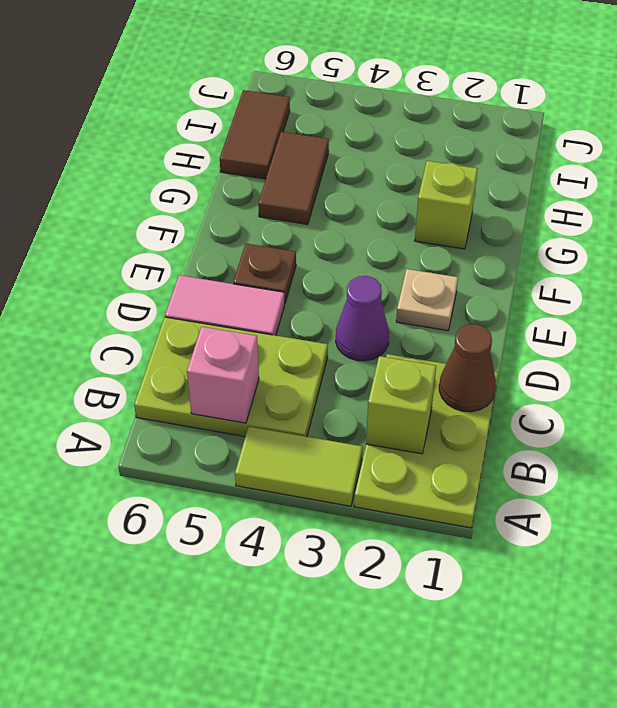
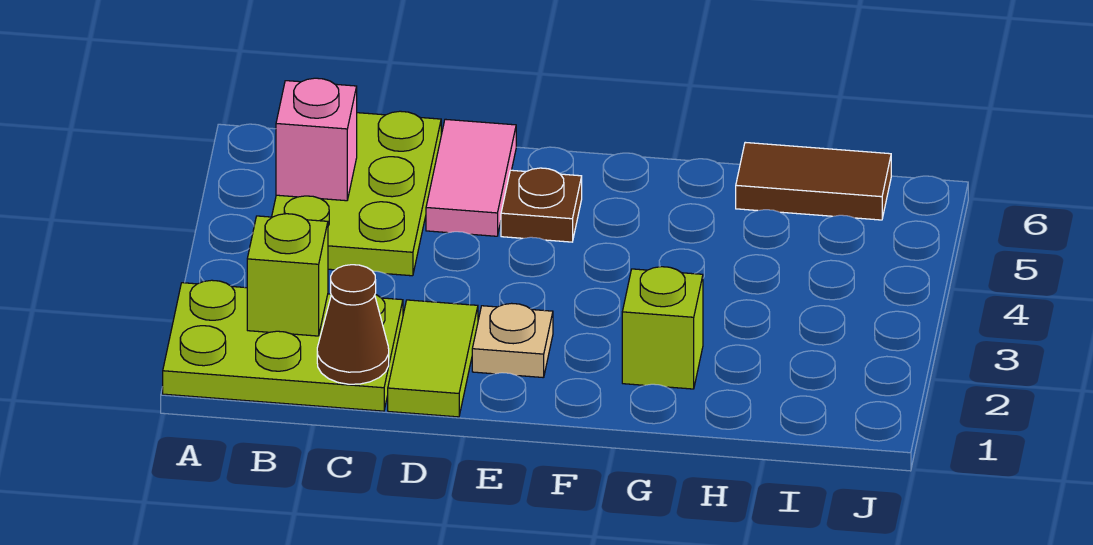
lime 1x2 tile [235,427,363,506] -> lime 1x2 tile moved to [388,300,478,417]
purple 1x1 cone [336,276,389,361] -> none
brown 1x2 tile [258,132,329,224] -> none

